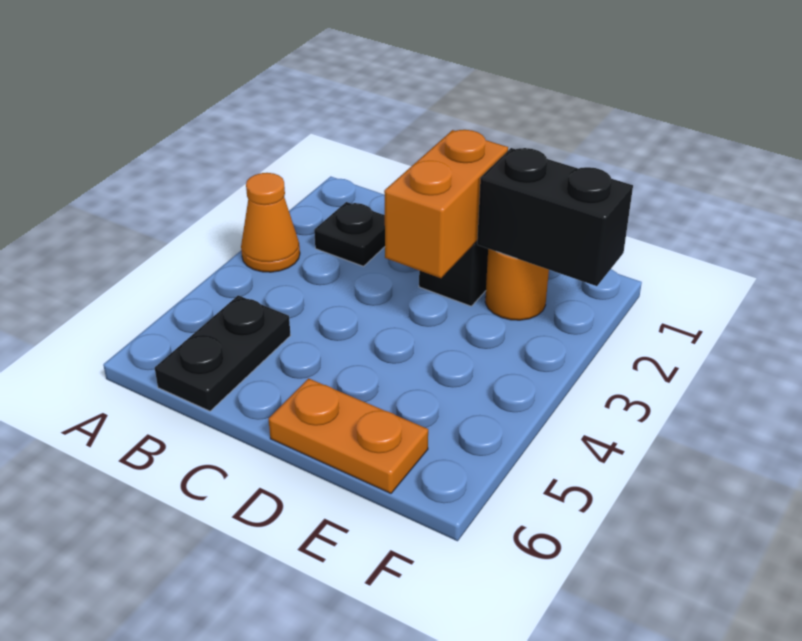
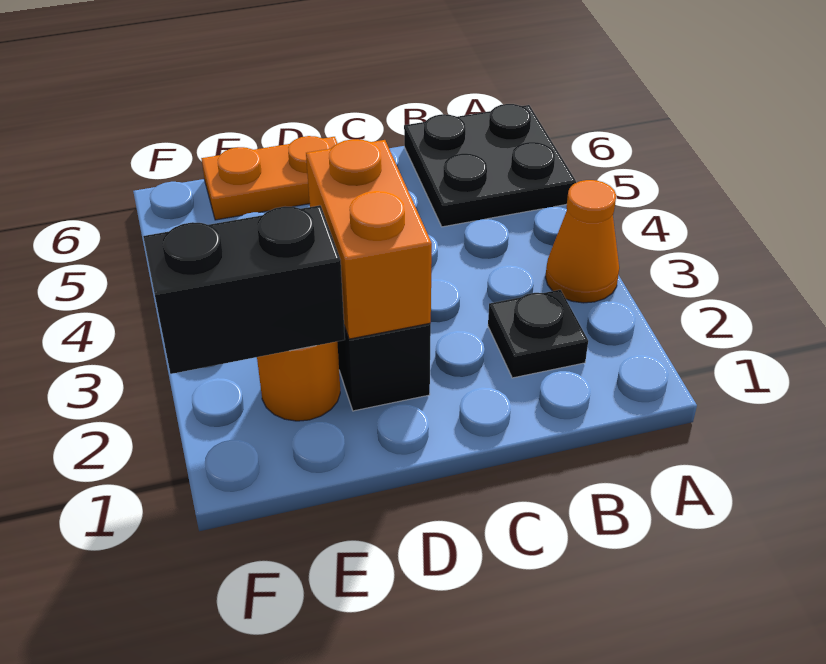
black 1x2 plate [155,295,291,411] -> black 2x2 plate [404,104,576,227]

